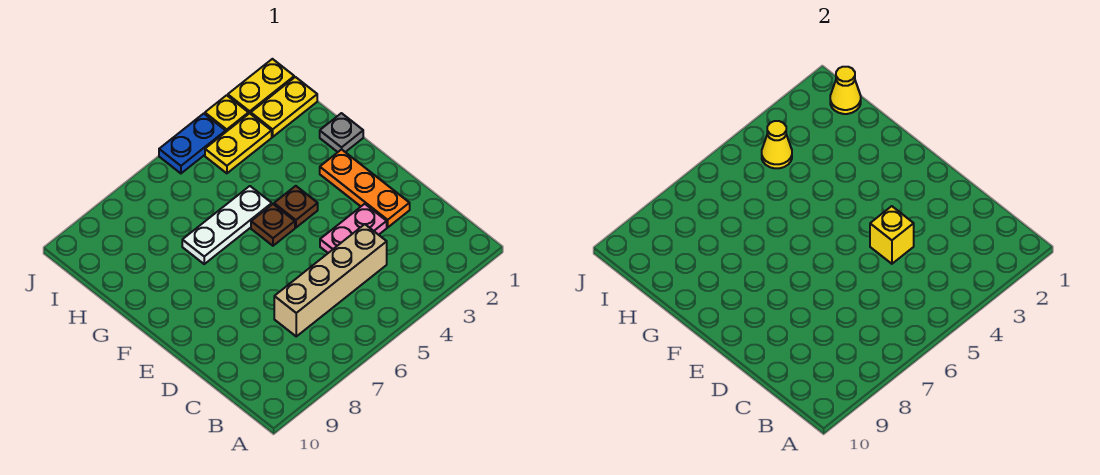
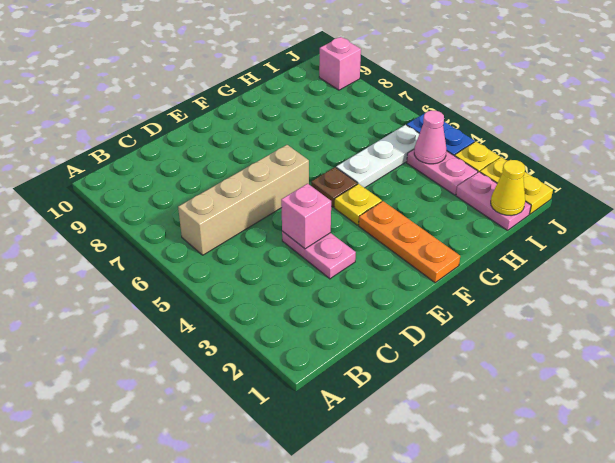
tan 1x4 brick [274,224,387,336] -> tan 1x4 brick turned to [178,145,309,255]
orange 1x3 plate [320,149,410,227] -> orange 1x3 plate turned to [359,201,460,283]
yellow 1x1 brick [870,206,914,264] -> pink 1x1 brick [281,184,331,249]
brown 1x1 plate [274,186,318,228] -> yellow 1x1 plate [335,184,382,225]
grey 1x1 plate [320,113,363,152] -> none
white 1x3 plate [182,186,272,264] -> white 1x3 plate turned to [336,125,419,188]
yellow 1x2 plate [251,77,317,137] -> pink 1x2 plate [456,172,531,230]
yellow 1x2 plate [205,113,272,173] -> pink 1x2 plate [407,150,478,195]
yellow 1x1 cone [762,121,792,168] -> pink 1x1 cone [414,110,447,164]
none -> pink 1x1 brick [319,37,361,90]

